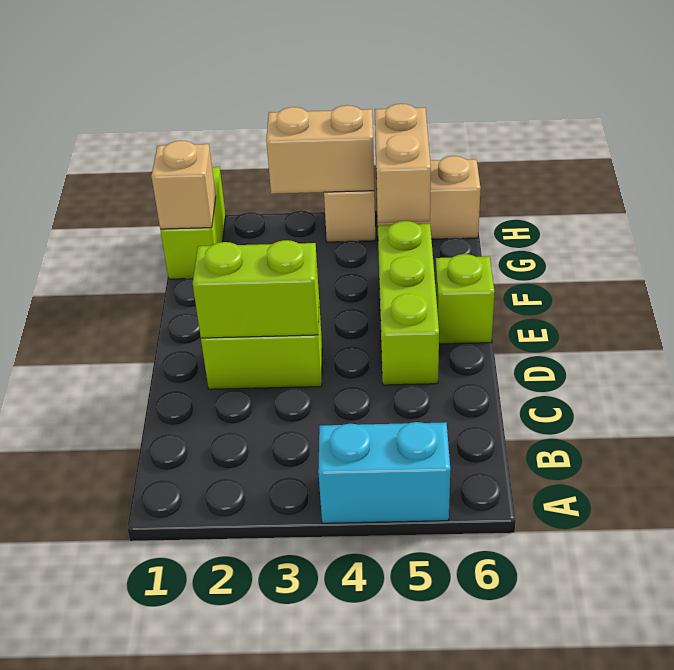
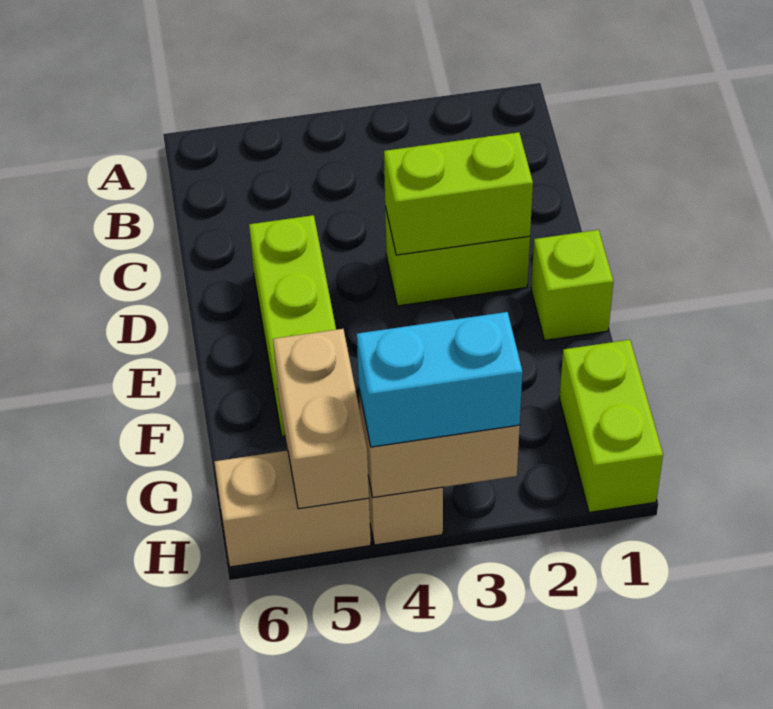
cyan 1x2 brick [318,422,450,523] -> cyan 1x2 brick moved to [357,312,523,447]
lime 1x1 brick [435,254,495,344] -> lime 1x1 brick moved to [531,230,613,340]
tan 1x1 brick [151,140,216,229] -> none

